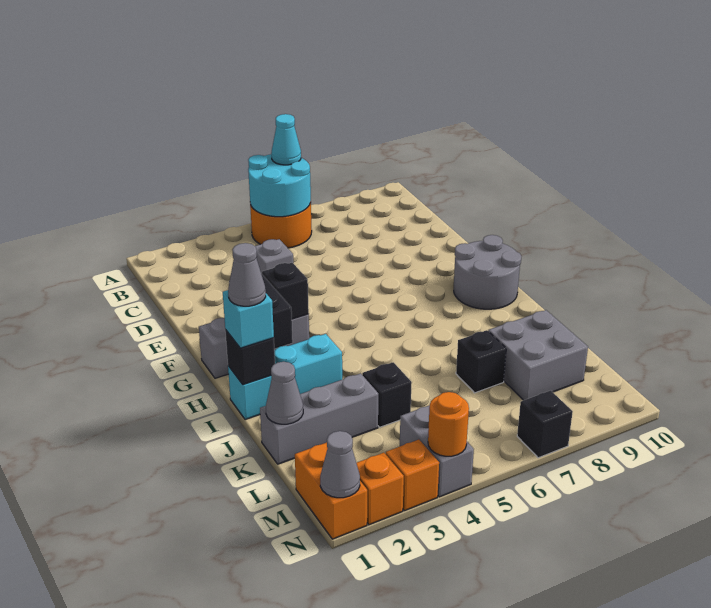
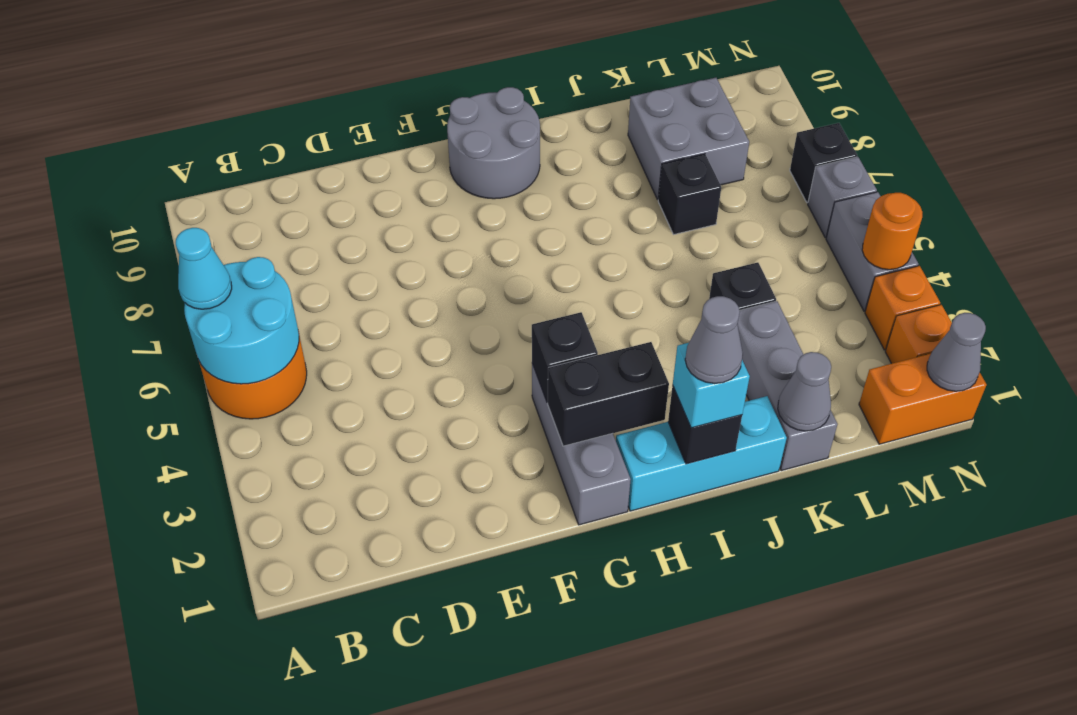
grey 1x1 brick [255,239,293,273] -> grey 1x1 brick moved to [808,157,877,238]
cyan 1x3 brick [228,334,342,420] -> cyan 1x3 brick turned to [616,396,787,511]
grey 1x2 brick [400,405,474,497] -> grey 1x2 brick turned to [826,192,918,311]

